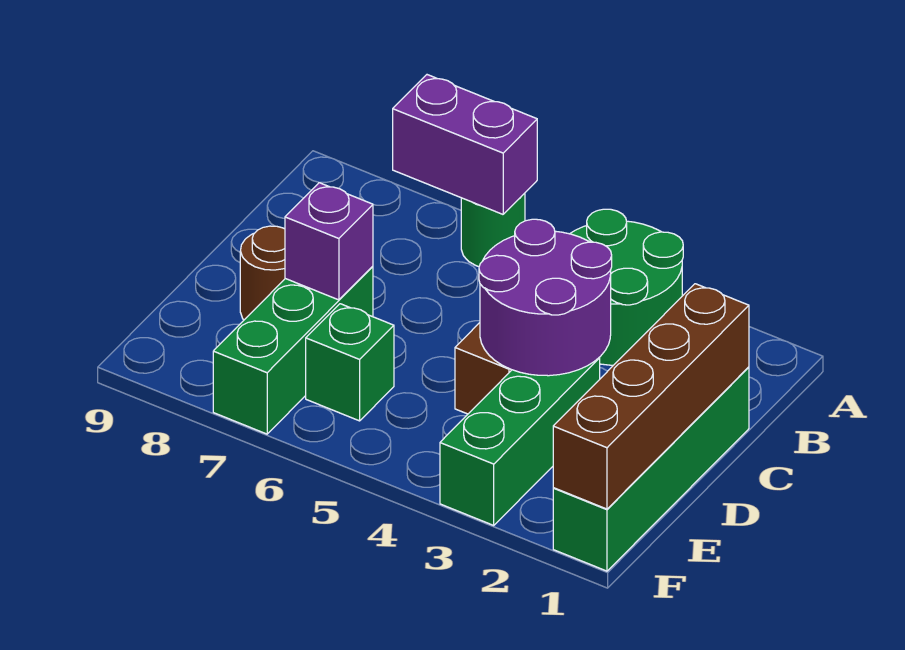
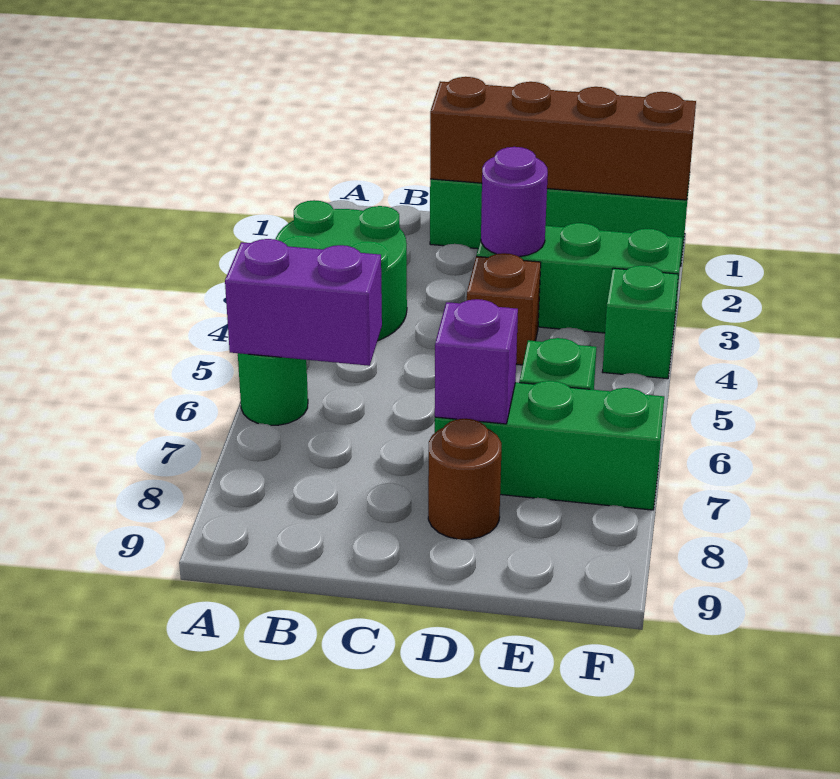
purple 1x2 brick [393,75,537,214] -> purple 1x2 brick turned to [225,239,382,366]
purple 2x2 round brick [479,219,612,376] -> purple 1x1 round brick [481,147,548,257]
none -> green 1x1 brick [603,265,678,379]

